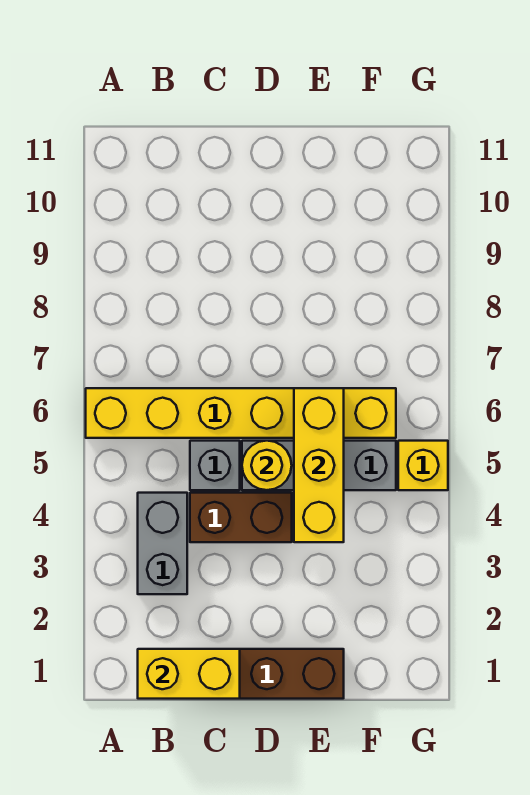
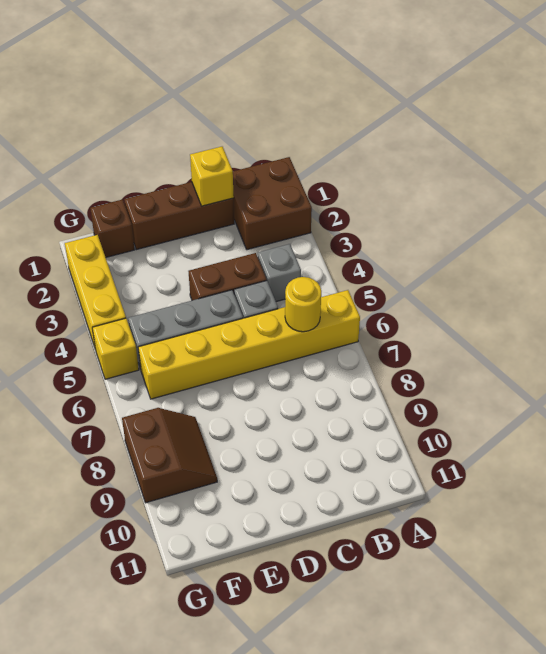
none -> brown 2x2 brick [233,157,312,250]
yellow 1x2 brick [138,649,240,699] -> yellow 1x1 brick [190,147,234,206]
grey 1x2 brick [138,493,187,594] -> grey 1x1 brick [258,244,301,302]
yellow 1x1 round brick [242,441,292,490] -> yellow 1x1 round brick moved to [285,277,321,332]
yellow 1x3 brick [294,388,344,542] -> yellow 1x3 brick moved to [65,235,126,347]
none -> brown 1x1 brick [90,200,135,257]
none -> brown 2x2 slope [122,408,217,503]

